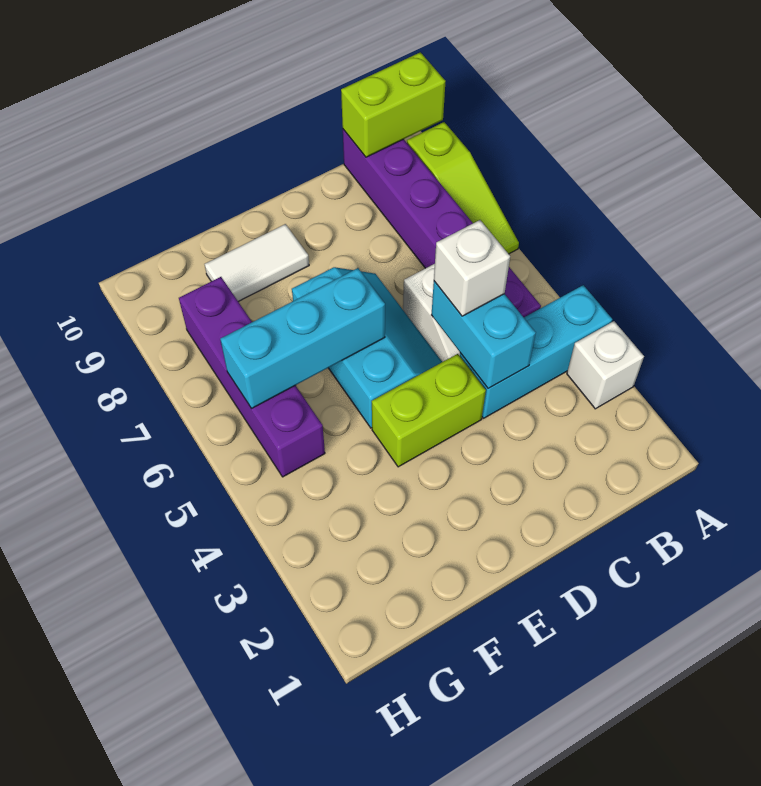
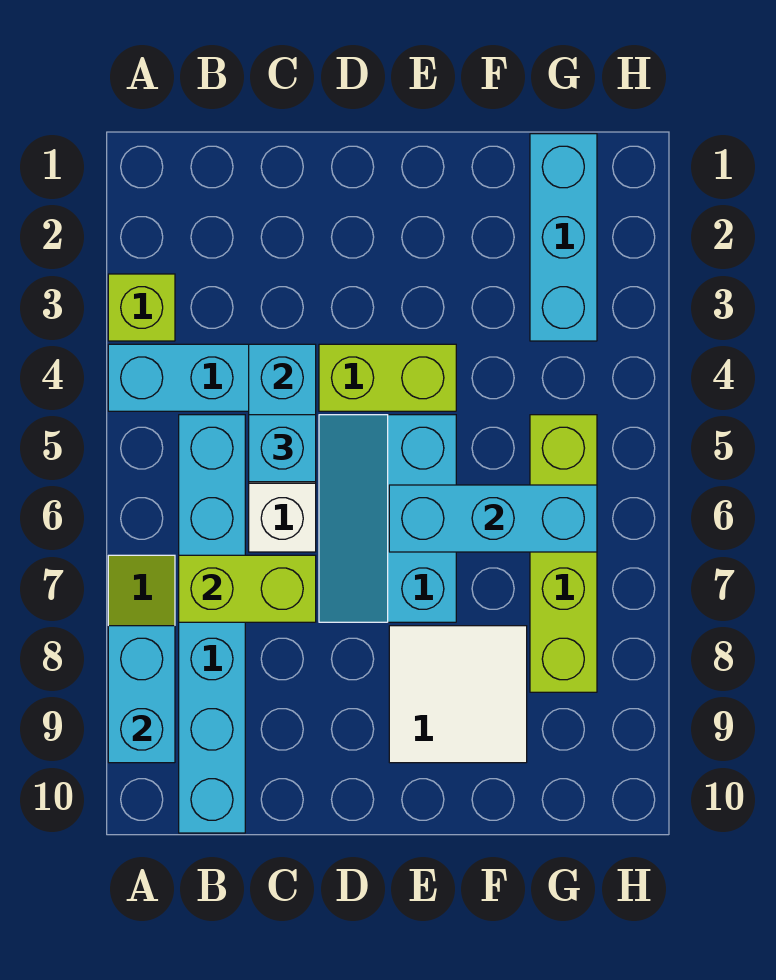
white 1x1 brick [567,321,644,409] -> lime 1x1 brick [108,274,175,341]
none -> cyan 1x2 brick [108,626,175,763]
lime 1x2 brick [341,52,446,157] -> lime 1x2 brick moved to [179,555,316,622]
purple 1x6 brick [343,129,541,317] -> cyan 1x6 brick [179,415,245,833]
white 1x1 brick [434,220,510,316] -> cyan 1x1 brick [249,415,316,482]
white 1x2 tile [205,224,309,302] -> white 2x2 tile [389,626,527,763]
none -> cyan 1x3 brick [530,134,597,341]
purple 1x4 brick [179,277,325,477] -> lime 1x4 brick [530,415,597,692]

